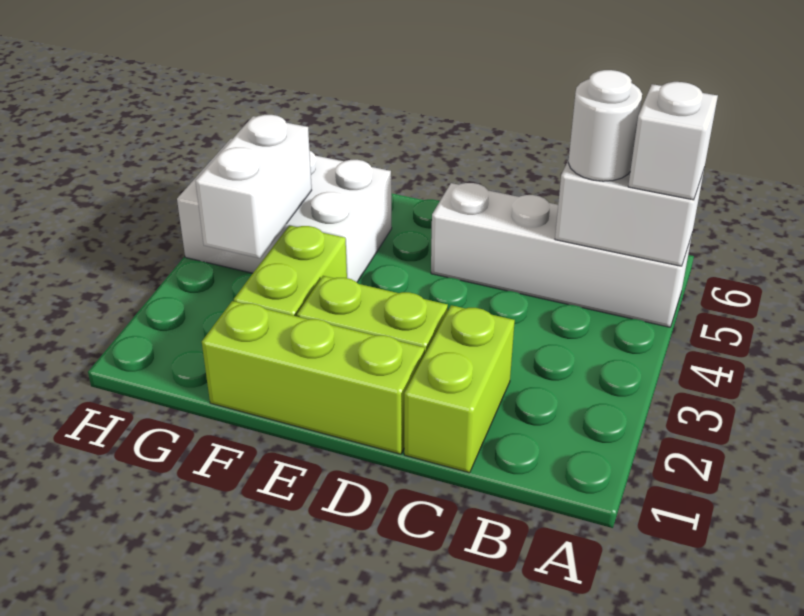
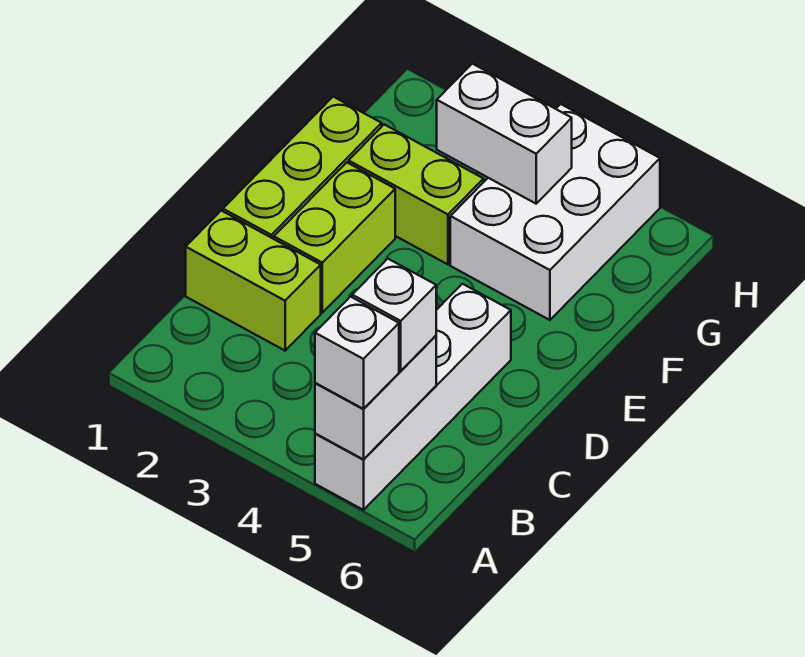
white 1x1 round brick [568,70,642,181] -> white 1x1 brick [352,259,436,371]

